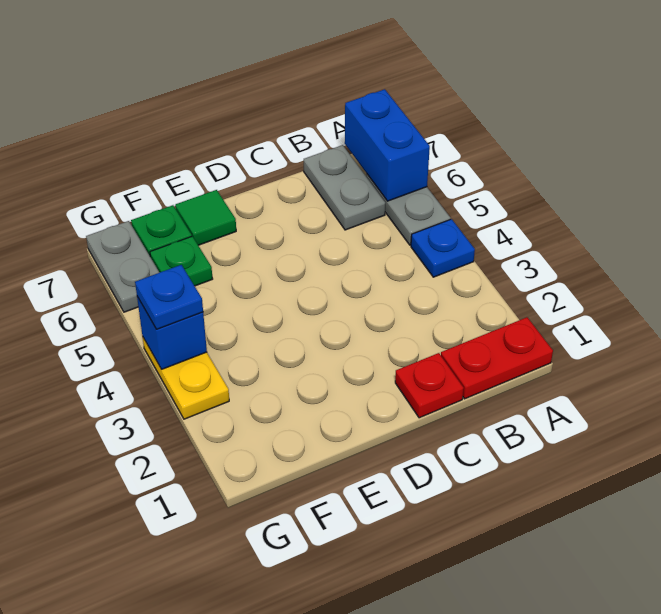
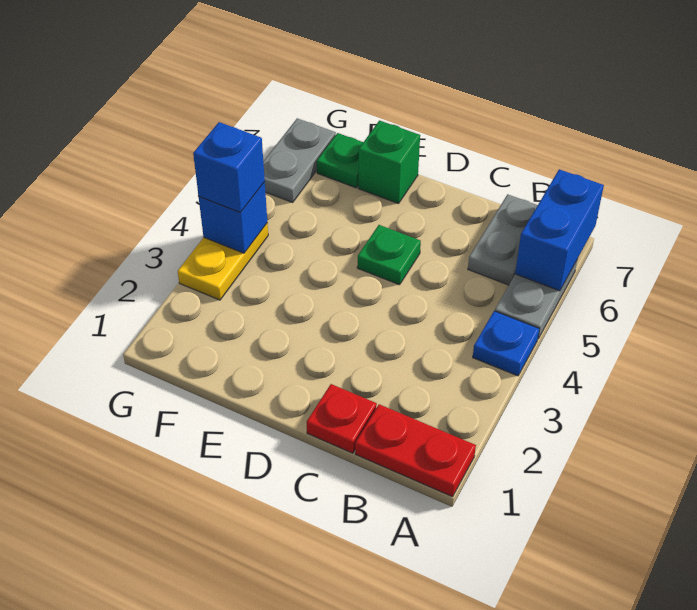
green 1x1 tile [175,190,236,245] -> green 1x1 brick [358,121,420,204]
green 1x1 plate [150,236,213,286] -> green 1x1 plate moved to [357,225,421,285]
blue 1x1 plate [135,265,203,329] -> blue 1x1 brick [193,122,265,212]

